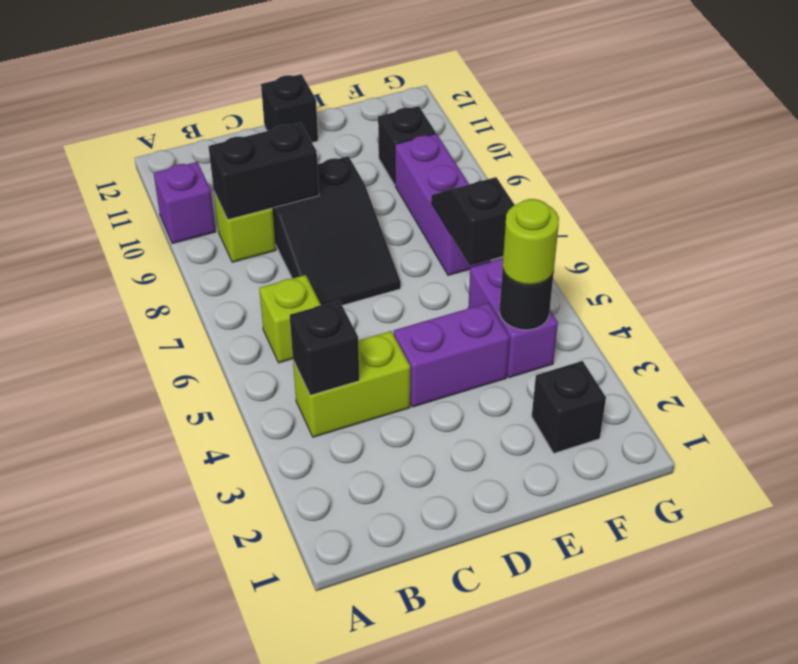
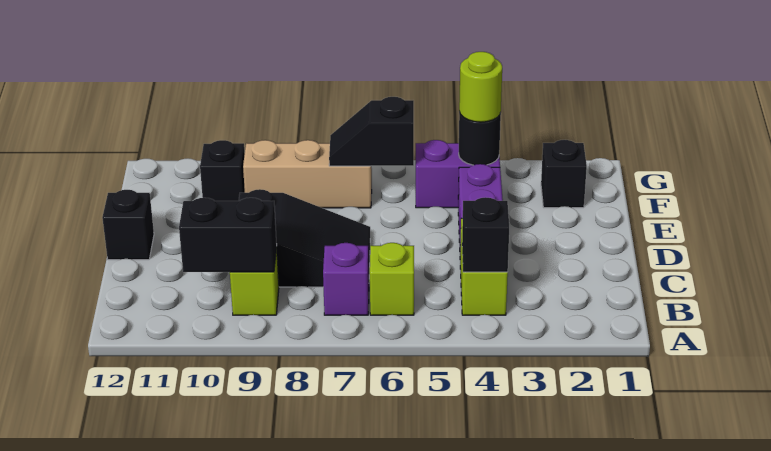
purple 1x1 brick [154,162,216,244] -> purple 1x1 brick moved to [323,243,369,315]
black 1x2 brick [209,123,319,220] -> black 1x2 brick turned to [179,198,277,272]
purple 1x3 brick [395,134,491,275] -> tan 1x3 brick [243,140,372,208]

